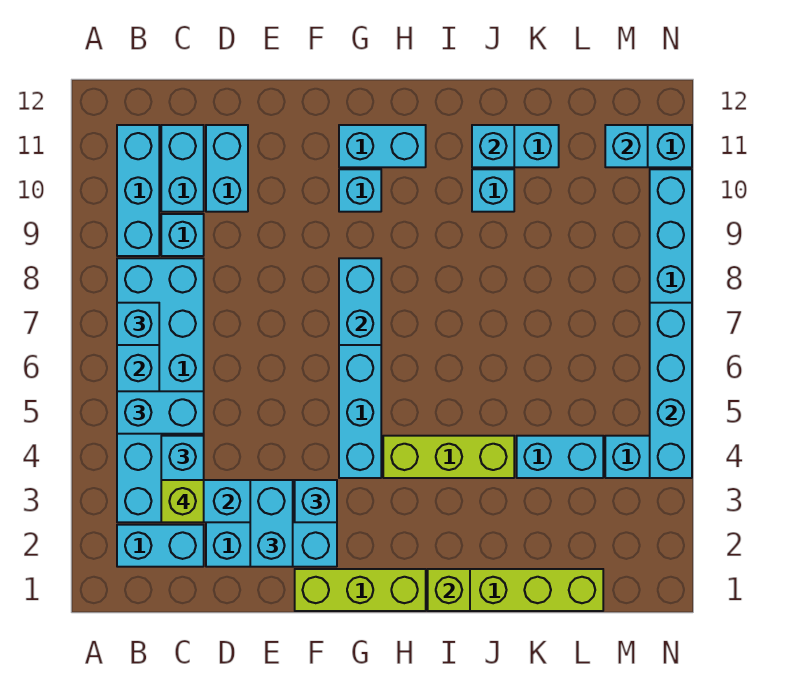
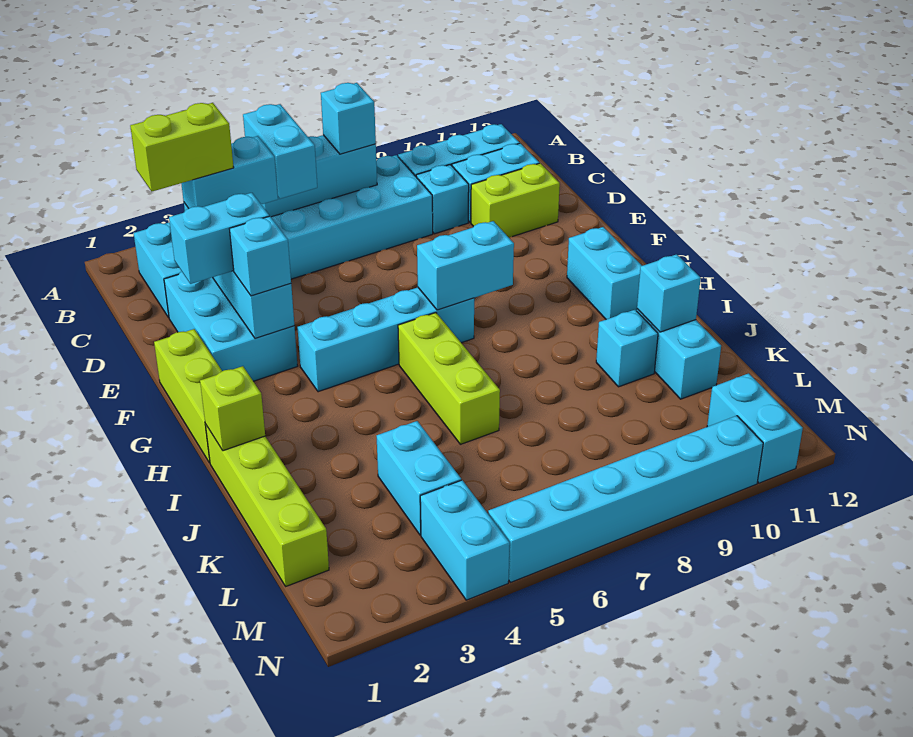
lime 1x1 brick [161,480,204,522] -> lime 1x2 brick [130,103,234,191]
cyan 1x2 brick [206,125,248,212] -> lime 1x2 brick [471,163,560,238]
cyan 1x1 brick [339,169,381,212] -> none
lime 1x3 brick [383,436,514,478] -> lime 1x3 brick moved to [398,313,500,444]
cyan 1x1 brick [605,125,648,167] -> none
cyan 1x4 brick [650,303,692,478] -> none

